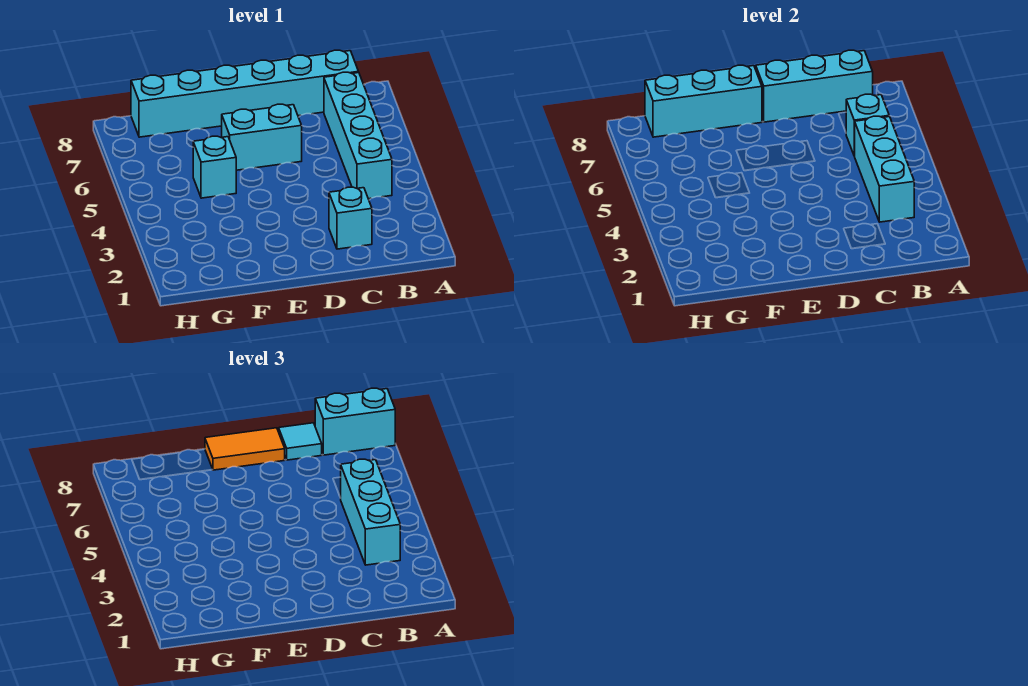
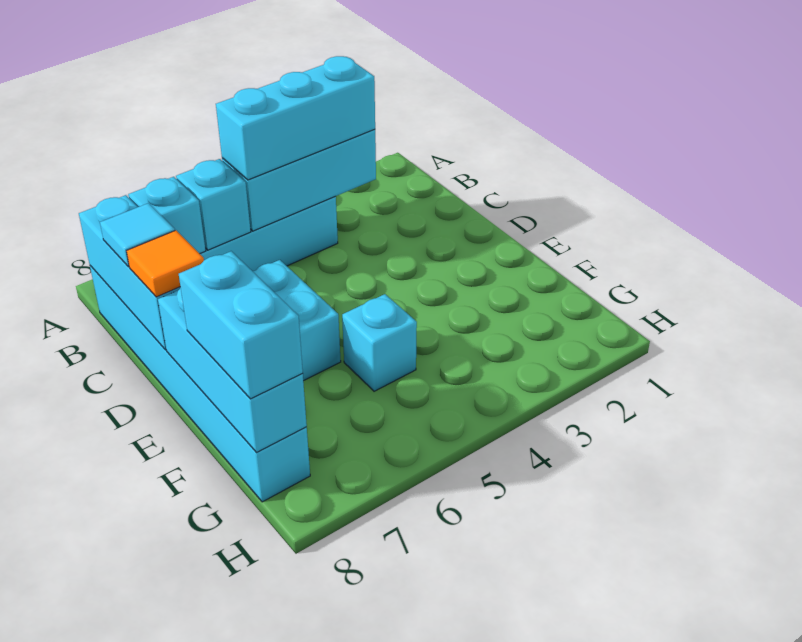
cyan 1x2 brick [315,388,395,455] -> cyan 1x2 brick moved to [179,251,303,399]
cyan 1x1 brick [329,187,372,249] -> cyan 1x1 brick moved to [128,177,206,254]
orange 1x2 tile [205,428,285,470] -> orange 1x1 tile [127,230,204,297]

